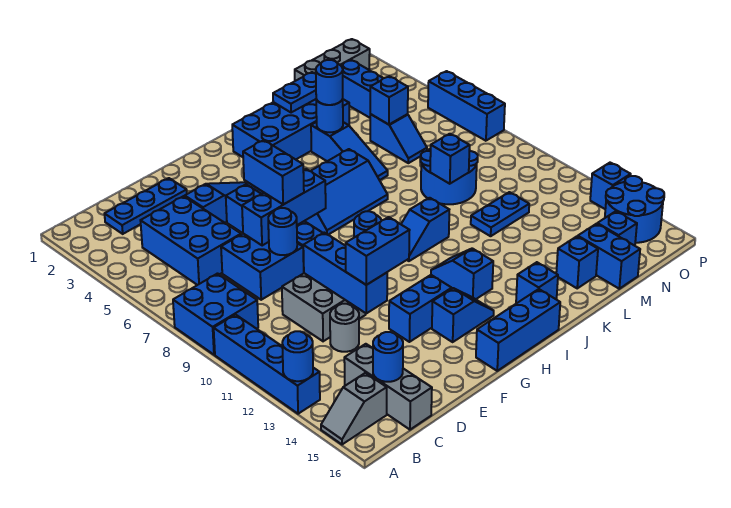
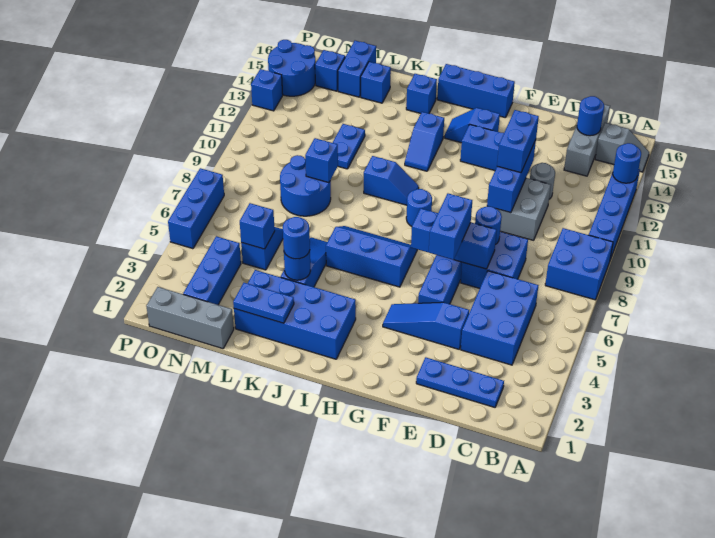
blue 1x2 brick [346,217,410,285] -> blue 1x2 brick turned to [497,110,539,173]
blue 1x2 plate [471,192,529,236] -> blue 1x2 plate turned to [333,124,365,169]

